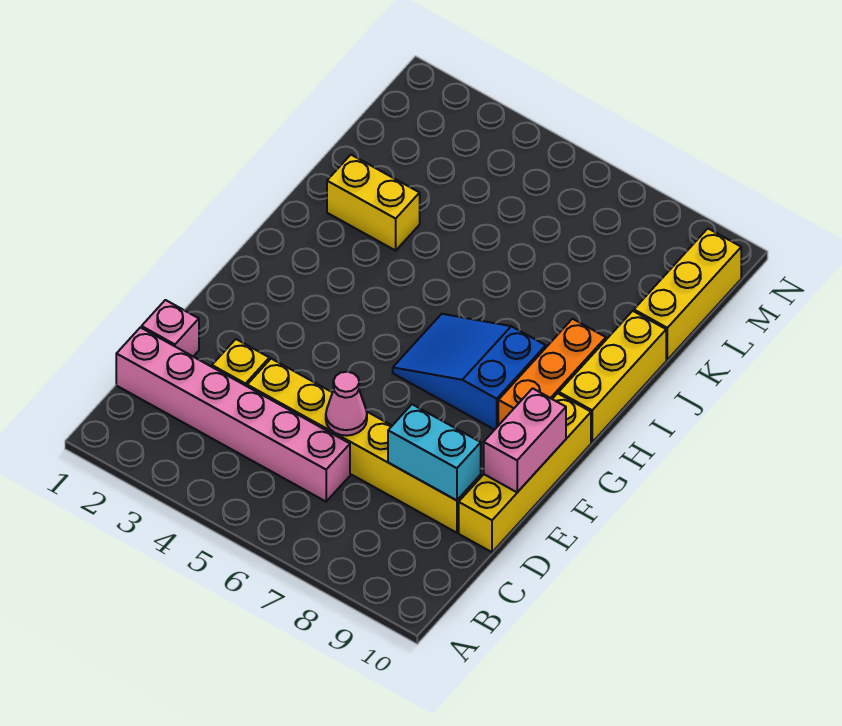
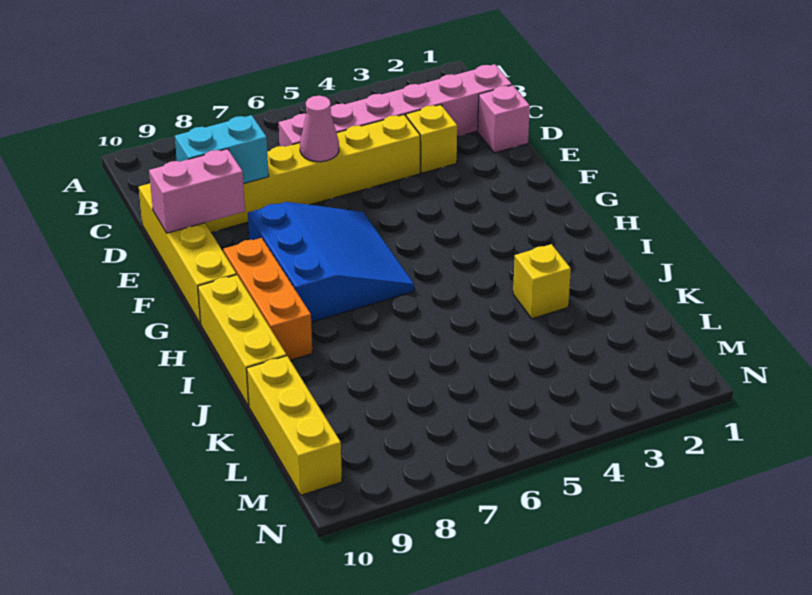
pink 1x2 brick [484,388,566,492] -> pink 1x2 brick turned to [149,149,245,233]
blue 2x3 slope [393,314,546,430] -> blue 3x3 slope [248,202,414,322]
yellow 1x2 brick [327,155,420,251] -> yellow 1x1 brick [513,244,571,319]

